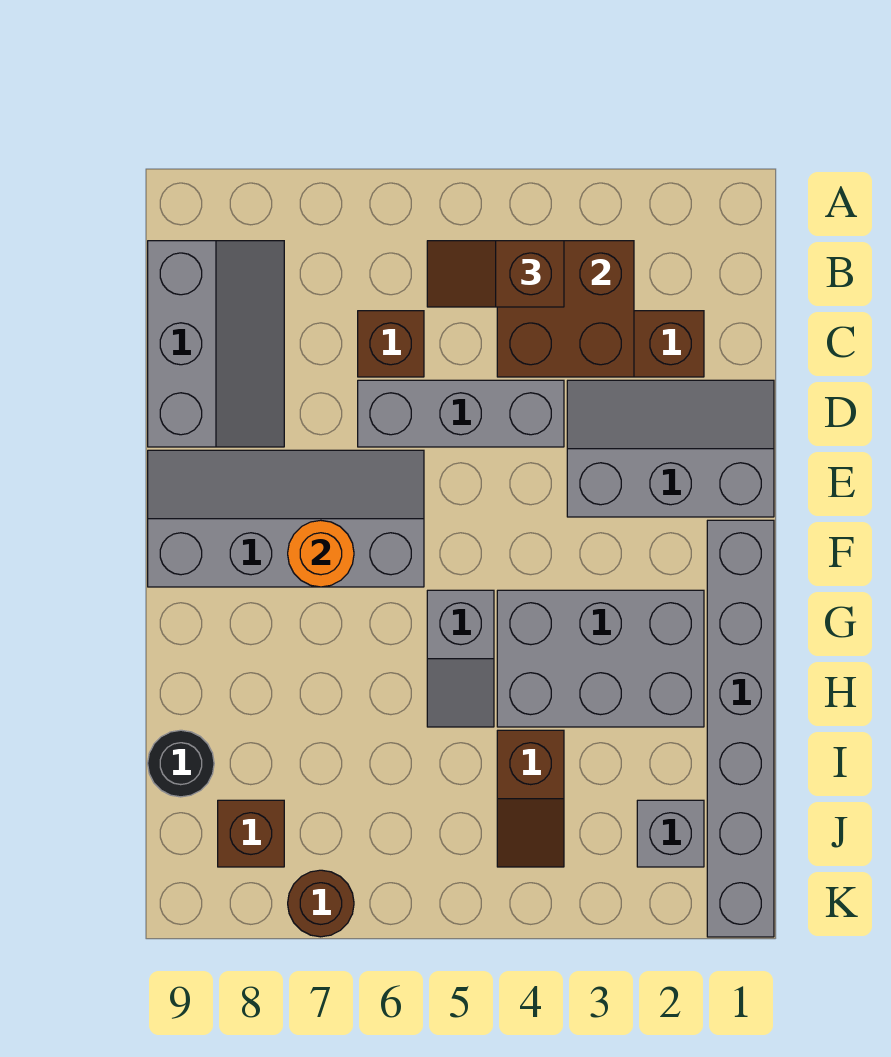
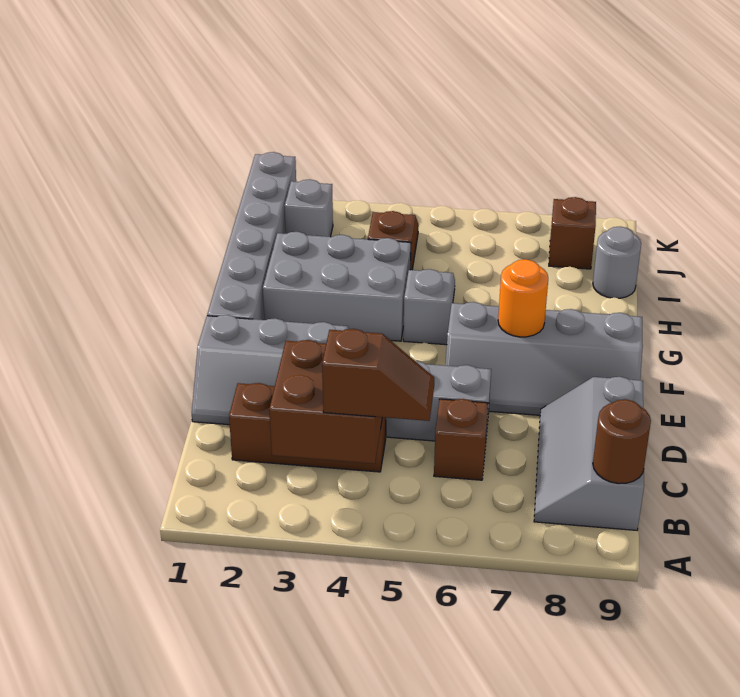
black 1x1 round brick [148,730,214,797] -> grey 1x1 round brick [593,227,641,298]
brown 1x1 round brick [288,870,354,937] -> brown 1x1 round brick moved to [593,399,651,484]

